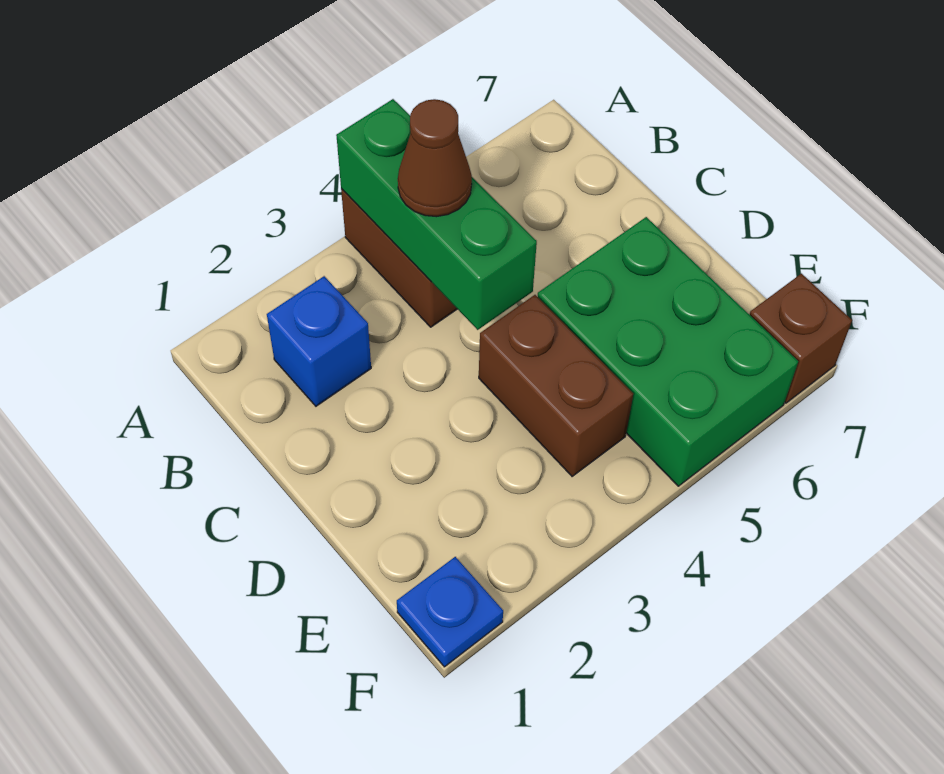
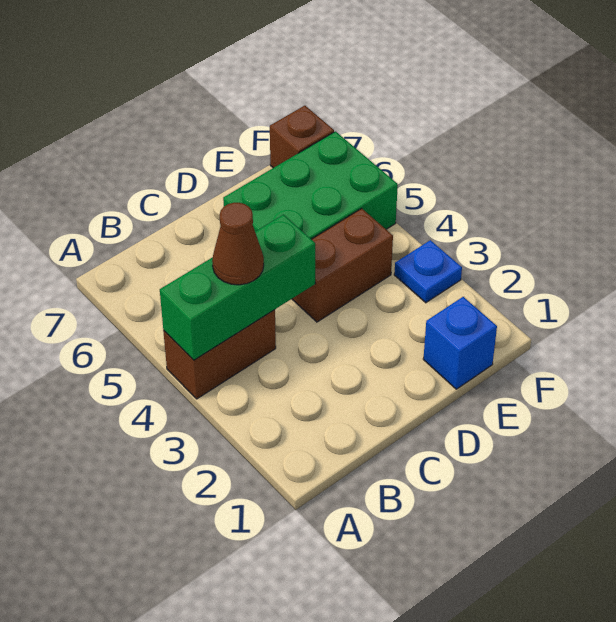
blue 1x1 brick [267,276,371,406] -> blue 1x1 brick moved to [423,297,497,389]
blue 1x1 plate [397,557,503,667] -> blue 1x1 plate moved to [394,240,462,303]

